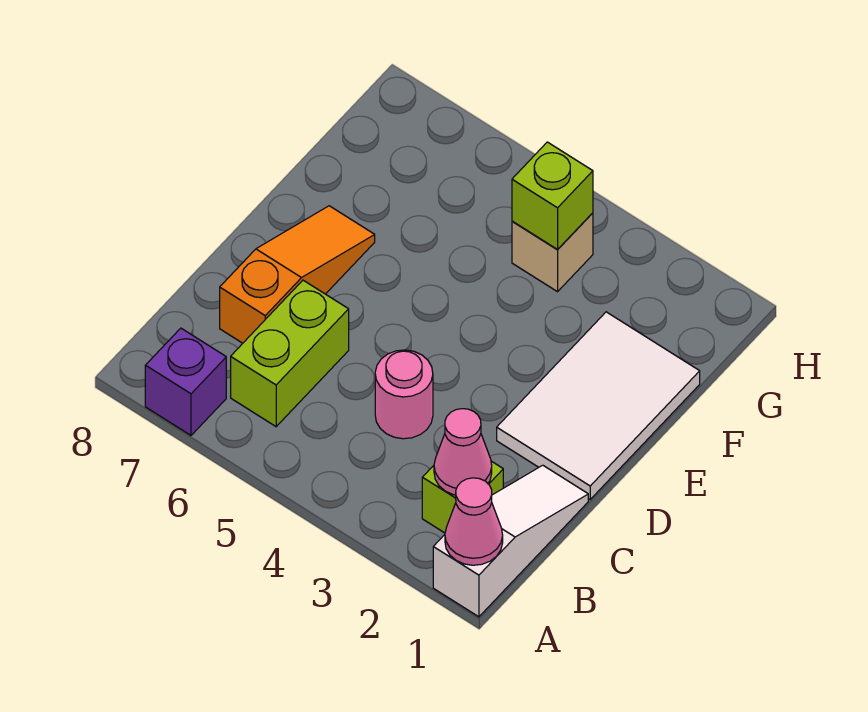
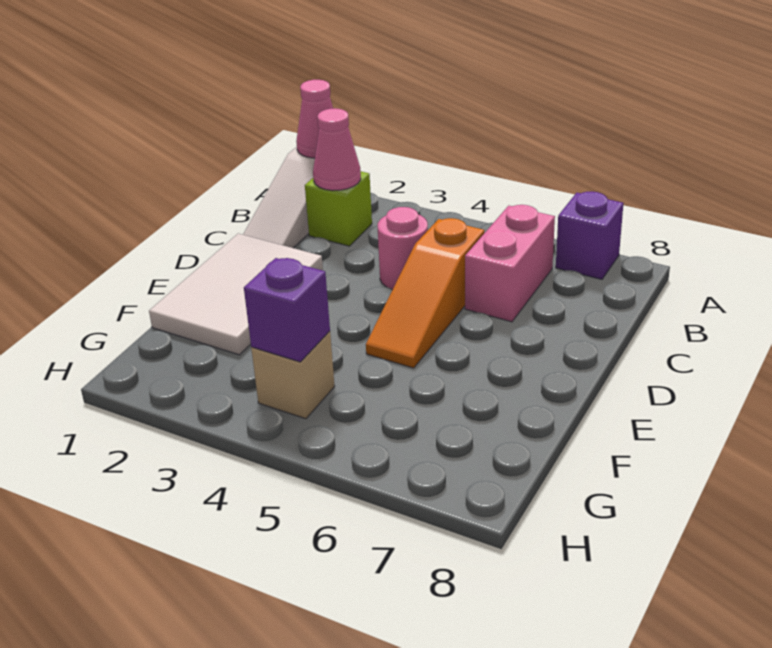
lime 1x2 brick [231,280,349,427] -> pink 1x2 brick [465,205,555,322]
orange 1x3 slope [220,206,375,343] -> orange 1x3 slope moved to [366,218,485,368]
lime 1x1 brick [512,142,593,249] -> purple 1x1 brick [244,258,330,362]

